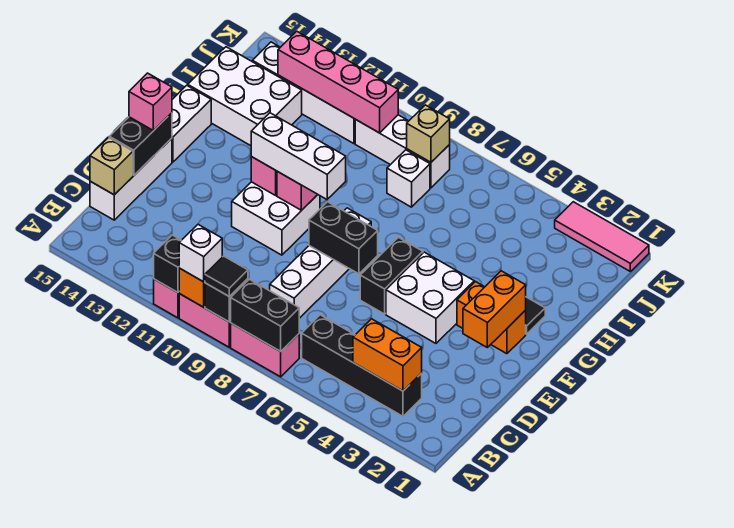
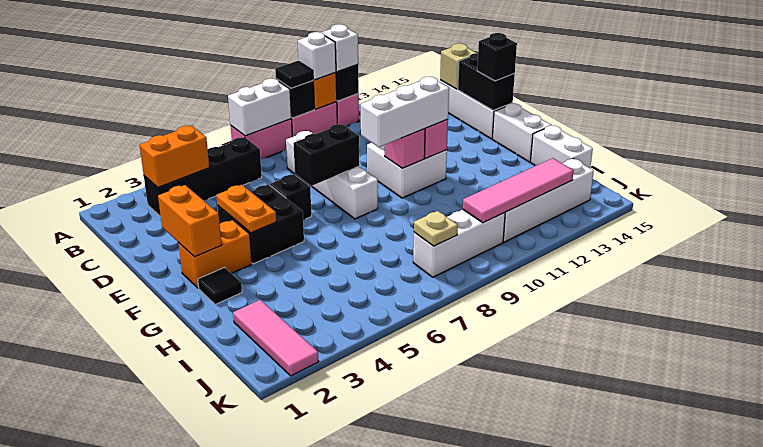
black 1x2 brick [231,279,299,351] -> white 1x2 brick [228,79,291,136]
white 2x2 brick [386,252,474,343] -> black 2x2 brick [217,185,304,264]
none -> orange 1x2 plate [216,185,276,233]
black 1x2 brick [360,238,423,314] -> black 1x1 brick [270,174,312,220]
pink 1x1 brick [129,73,172,131] -> black 1x1 brick [477,33,517,81]
white 2x3 brick [188,47,302,146] -> white 1x2 brick [531,126,593,168]
white 1x1 brick [387,150,430,207] -> white 1x1 brick moved to [321,24,358,72]
tan 1x1 brick [407,105,450,162] -> tan 1x1 plate [414,211,458,246]
pink 1x4 brick [278,31,398,133] -> pink 1x4 tile [463,158,574,223]
pink 1x3 tile [555,202,649,271] -> pink 1x3 tile turned to [233,300,319,376]

